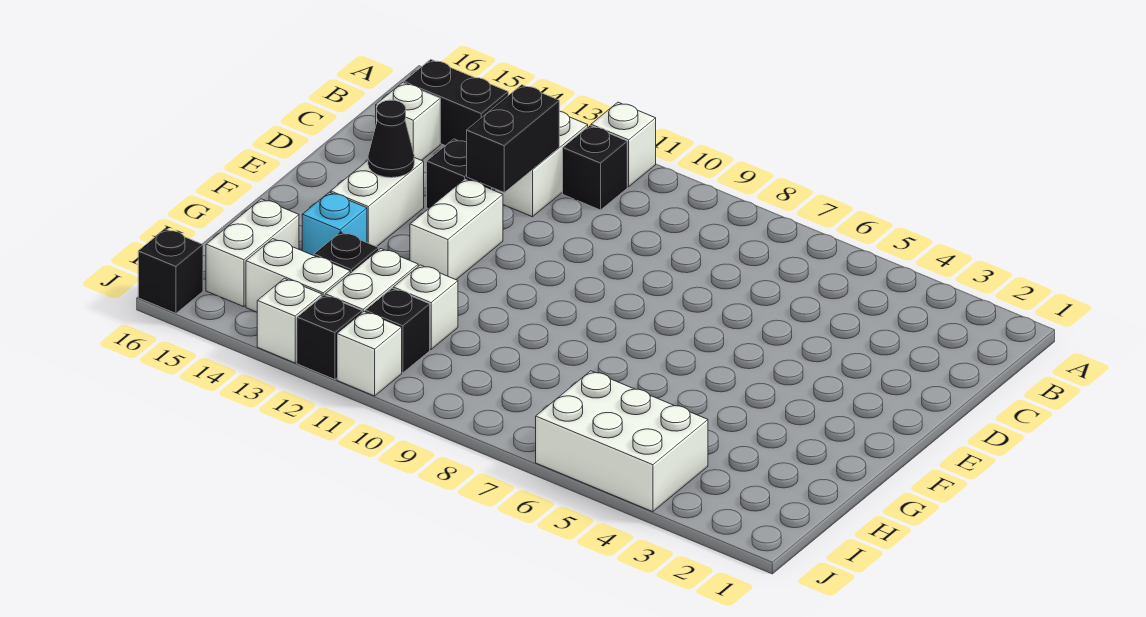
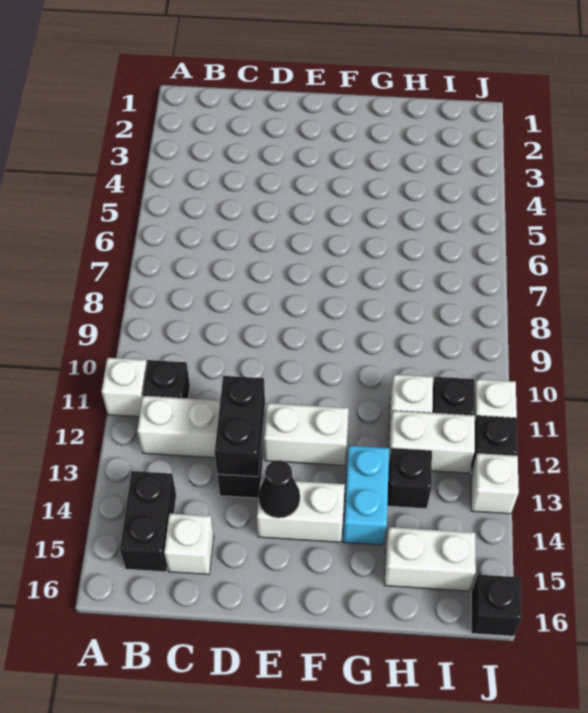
black 1x2 brick [467,85,559,192] -> black 1x2 brick turned to [215,376,265,477]
cyan 1x1 brick [302,192,367,256] -> cyan 1x2 brick [343,446,389,545]
white 2x3 brick [536,371,708,512] -> none
white 1x2 brick [246,239,350,312] -> none

